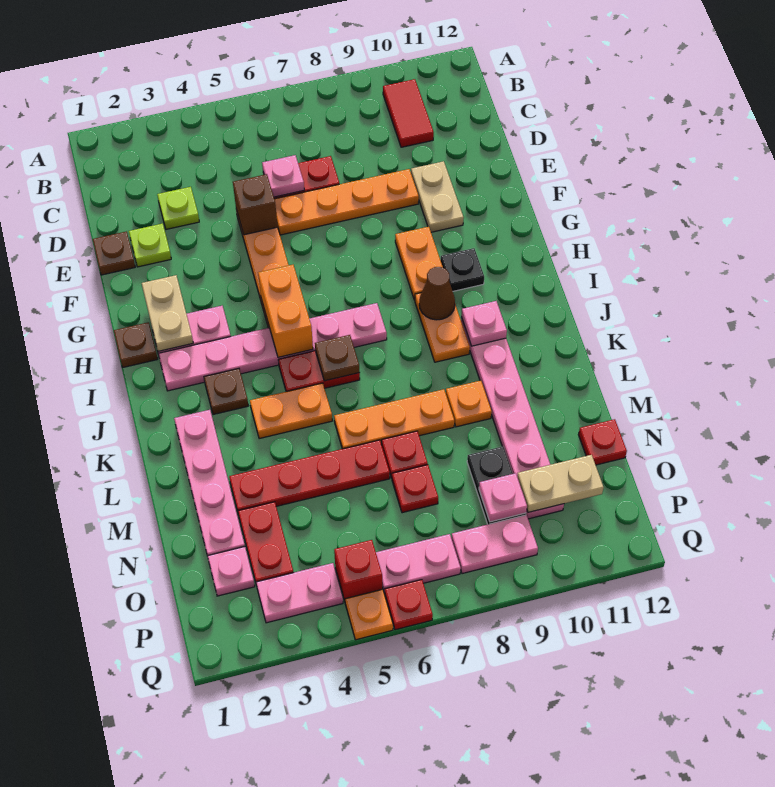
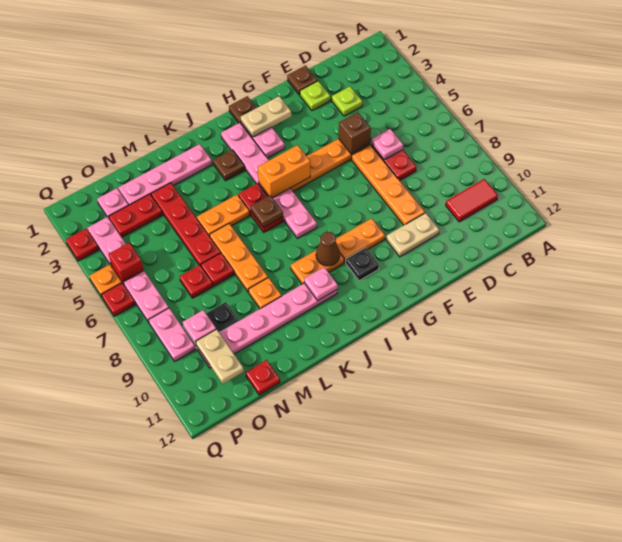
orange 1x2 plate [250,383,332,439] -> orange 1x2 plate turned to [197,195,250,235]
none -> red 1x1 plate [66,229,99,261]

